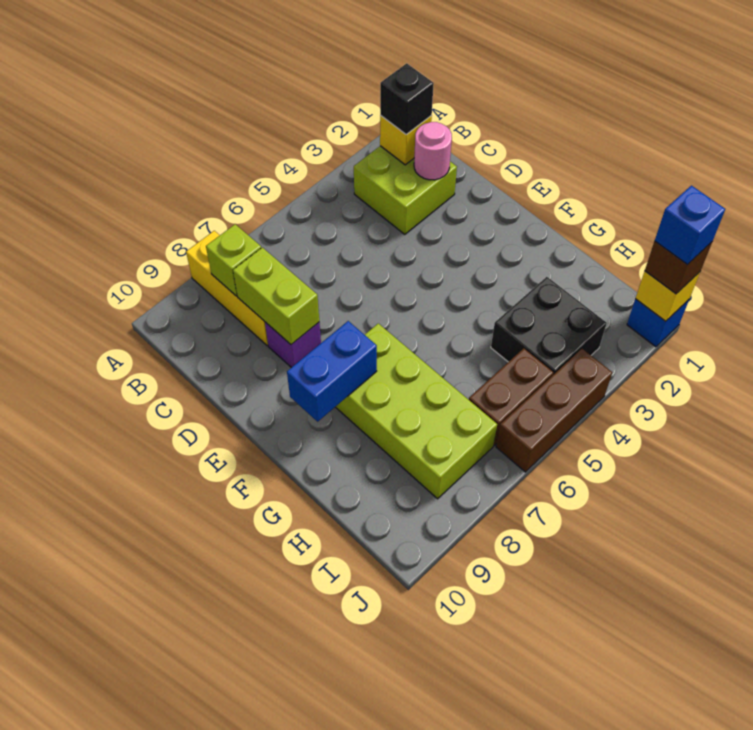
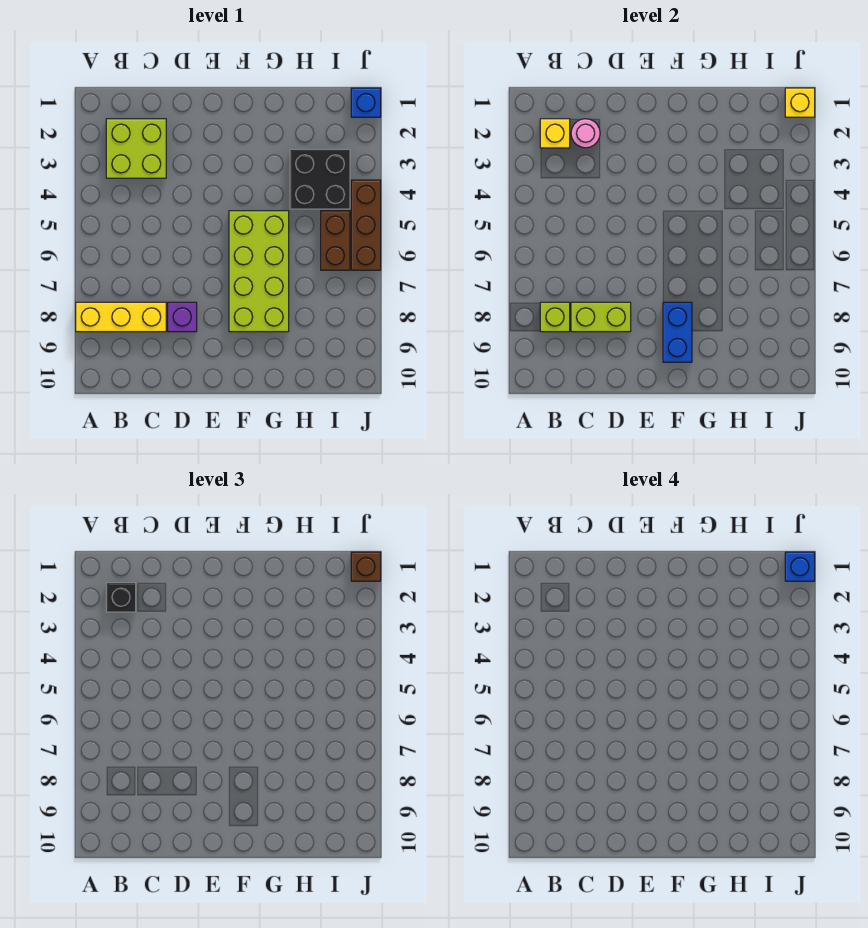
lime 2x4 brick [336,323,497,499] -> lime 2x4 brick turned to [229,211,289,332]

